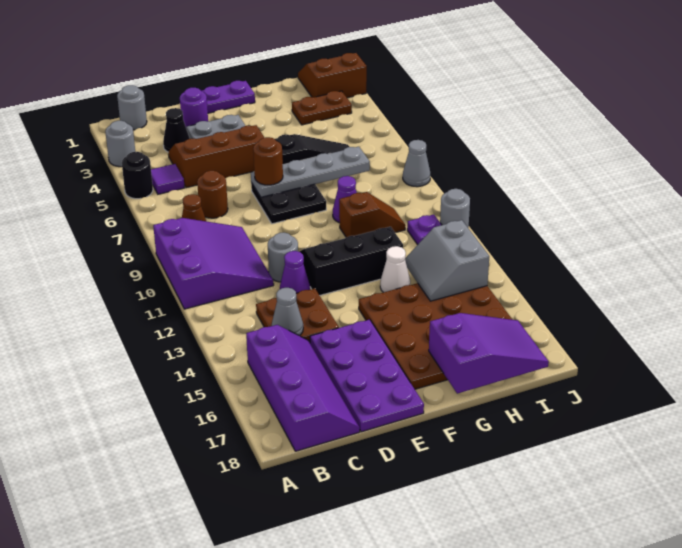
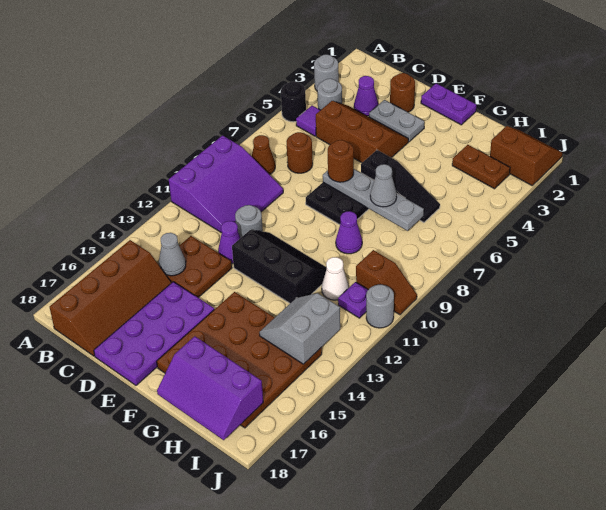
grey 1x1 round brick [117,85,147,130] -> grey 1x1 round brick moved to [317,79,342,110]
purple 2x4 slope [246,325,360,451] -> brown 2x4 slope [50,240,172,356]
black 1x1 cone [163,108,190,152] -> purple 1x1 cone [354,76,378,116]
purple 1x1 round brick [180,88,208,127] -> brown 1x1 round brick [390,73,415,112]
brown 1x2 slope [339,192,406,238] -> brown 1x2 slope moved to [356,250,417,315]
white 1x1 cone [380,246,410,292] -> white 1x1 cone moved to [322,257,349,300]
purple 2x3 slope [429,313,549,394] -> purple 2x3 slope turned to [157,336,263,440]
grey 1x1 cone [403,140,430,187] -> grey 1x1 cone moved to [370,164,397,207]

